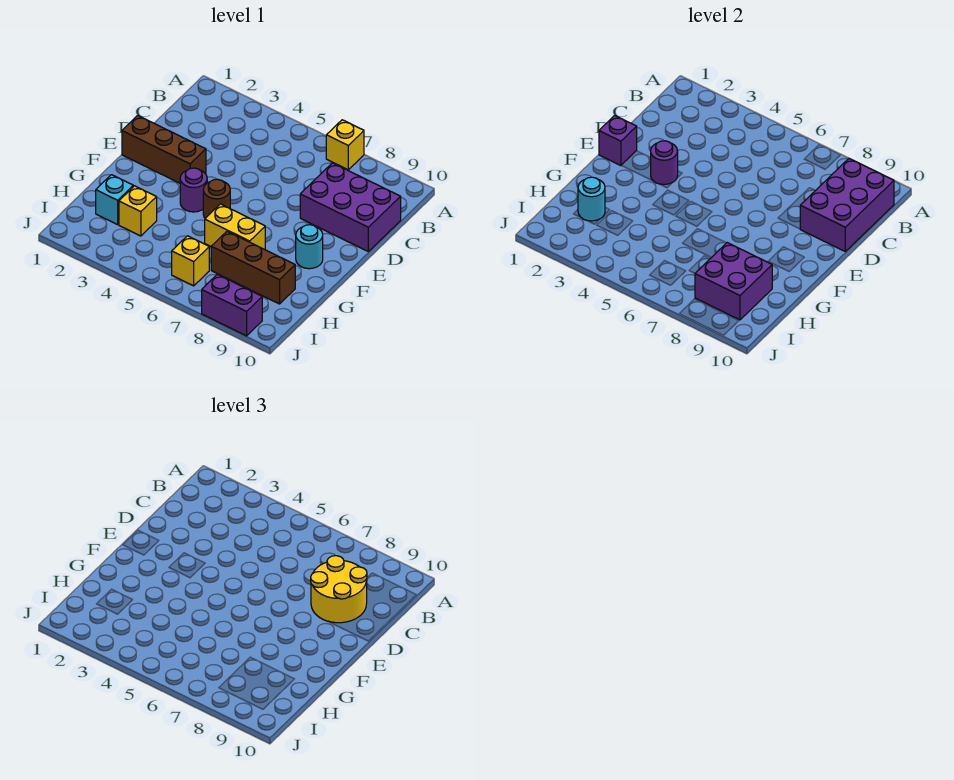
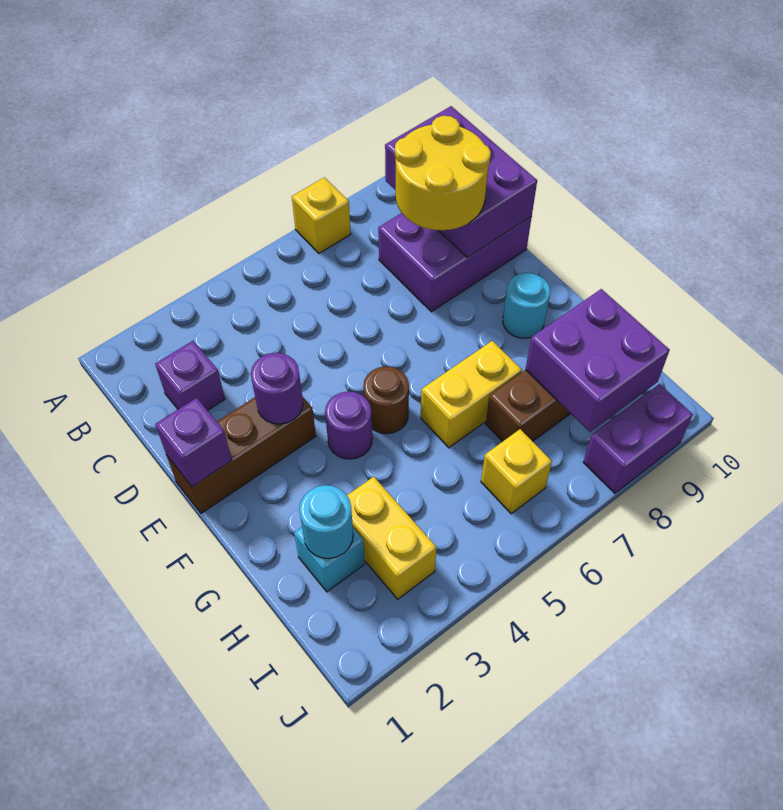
none -> purple 1x1 brick [155,341,225,411]
yellow 1x1 brick [119,186,157,236] -> yellow 1x2 brick [347,477,437,599]

